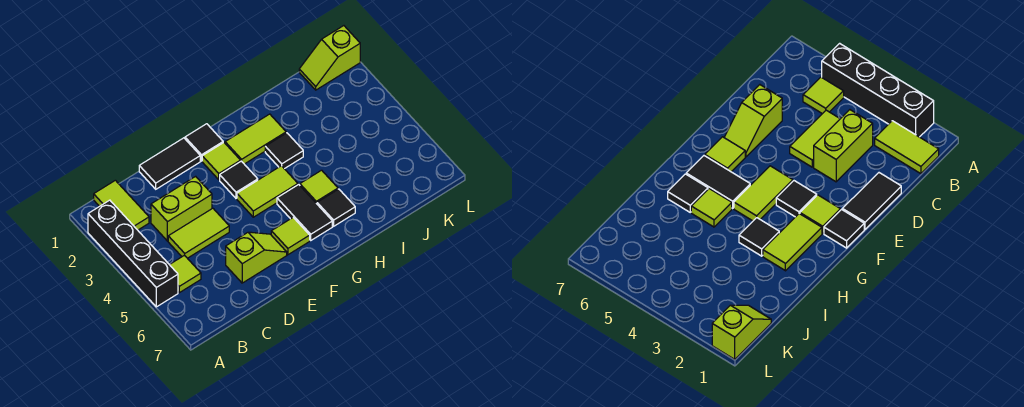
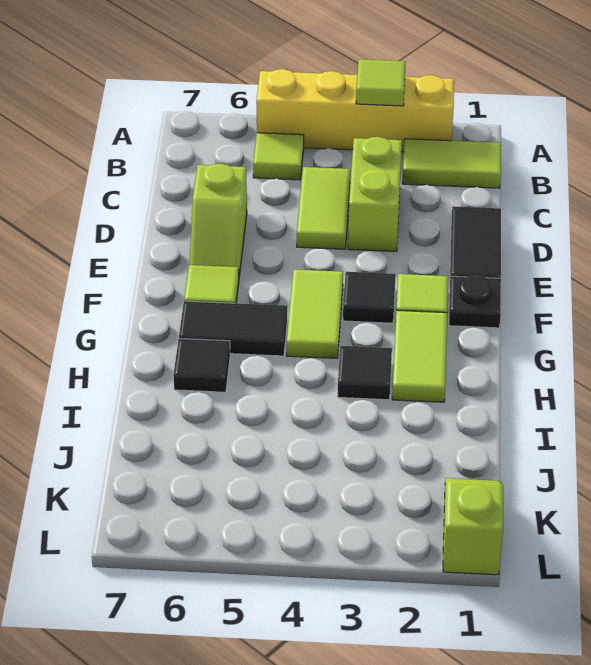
black 1x4 brick [88,200,178,307] -> yellow 1x4 brick [256,69,454,152]
black 1x1 tile [185,124,223,161] -> black 1x1 plate [449,276,501,328]
lime 1x1 tile [300,170,338,204] -> lime 1x1 tile moved to [356,59,406,106]

